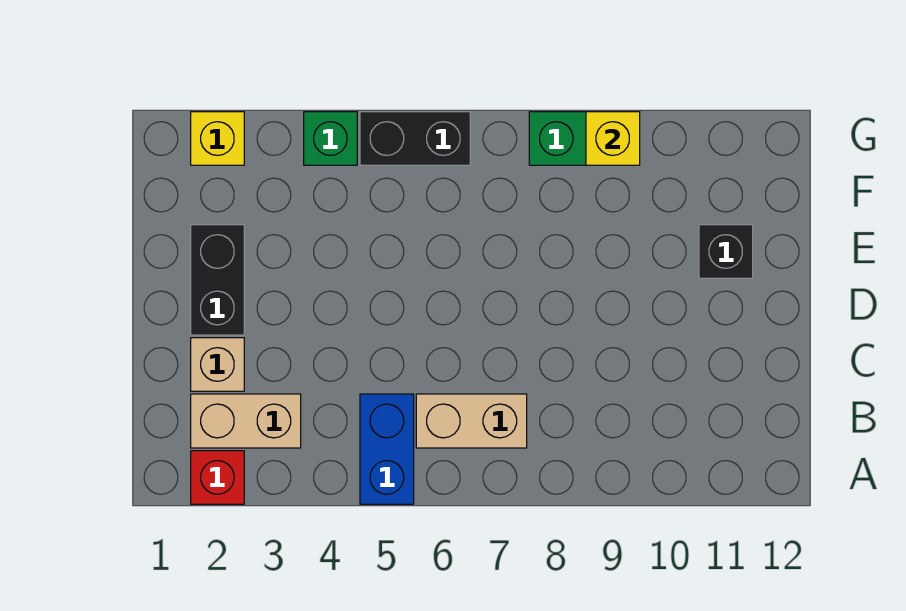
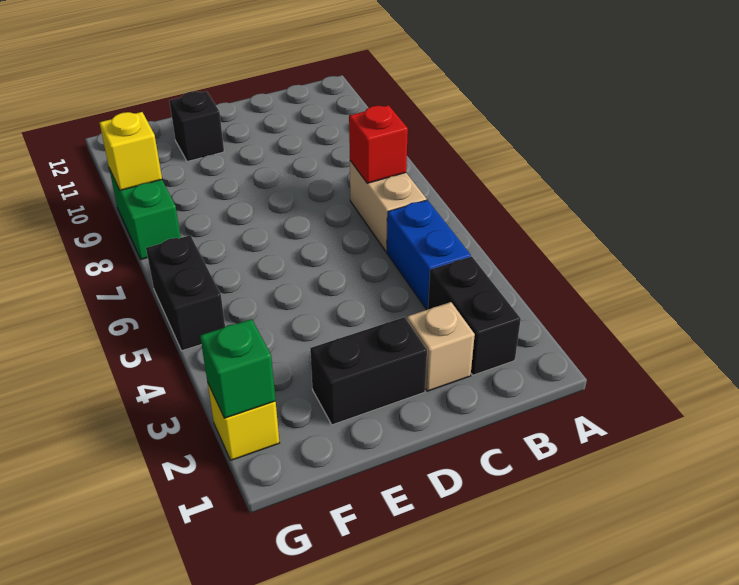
red 1x1 brick [191,451,244,504] -> red 1x1 brick moved to [349,105,408,183]
blue 1x2 brick [360,394,414,504] -> blue 1x2 brick turned to [387,200,471,310]
tan 1x2 brick [191,394,301,448] -> black 1x2 brick [428,256,521,375]
green 1x1 brick [304,112,357,165] -> green 1x1 brick moved to [200,319,276,418]

